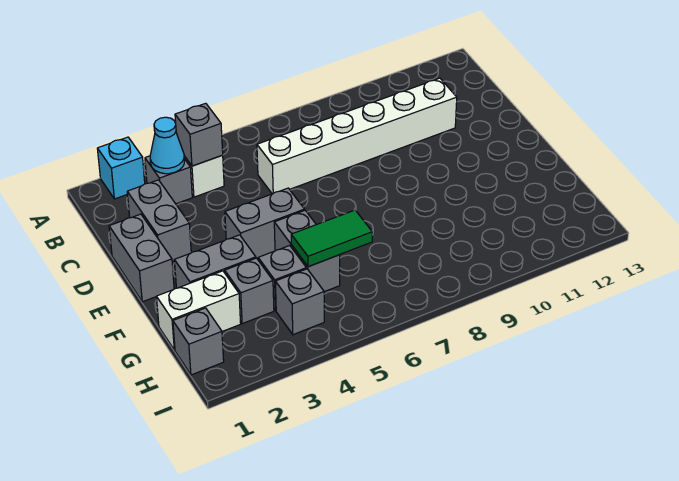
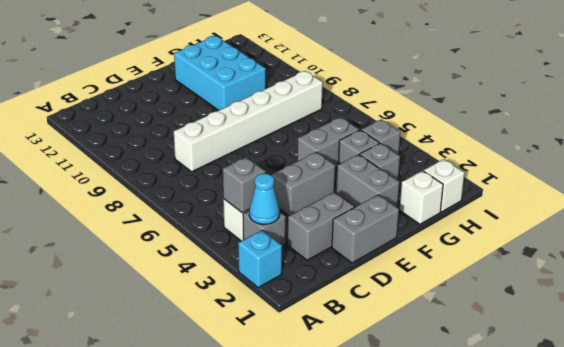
white 1x6 brick [257,78,457,194] -> white 1x6 brick turned to [174,71,323,172]
grey 1x2 brick [225,188,305,258] -> grey 1x2 brick turned to [272,152,335,216]
none -> cyan 2x3 brick [174,36,266,110]
white 1x2 brick [156,271,241,350] -> white 1x1 brick [400,171,443,224]
green 1x2 tile [291,210,372,267] -> none
grey 1x1 brick [173,308,224,375] -> white 1x1 brick [423,159,465,212]

